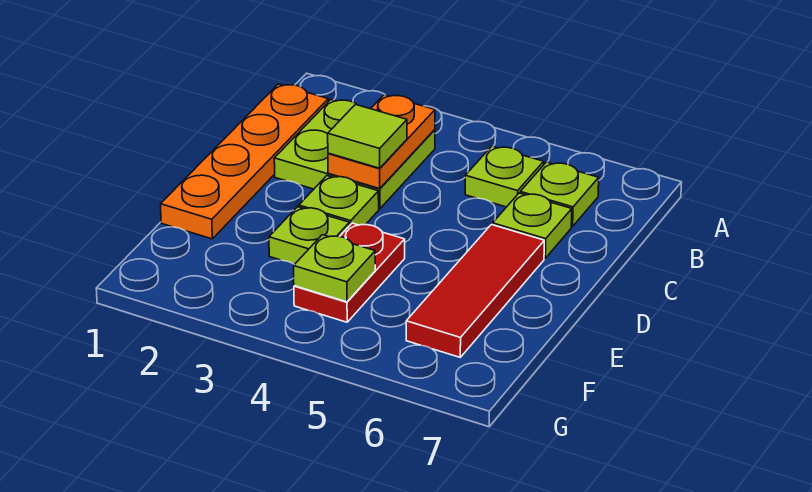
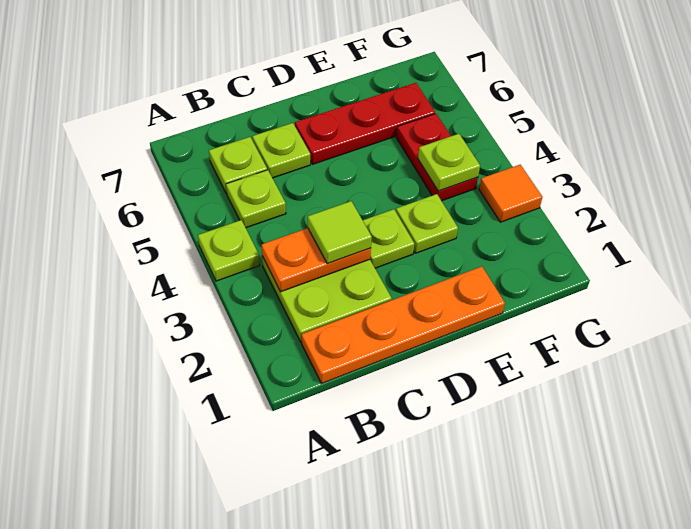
none -> lime 1x1 plate [198,220,260,281]
red 1x3 tile [406,225,544,357] -> red 1x3 plate [295,83,435,164]
red 1x2 plate [294,223,405,322] -> red 1x2 plate turned to [396,114,478,201]
none -> orange 1x1 tile [479,165,542,222]

